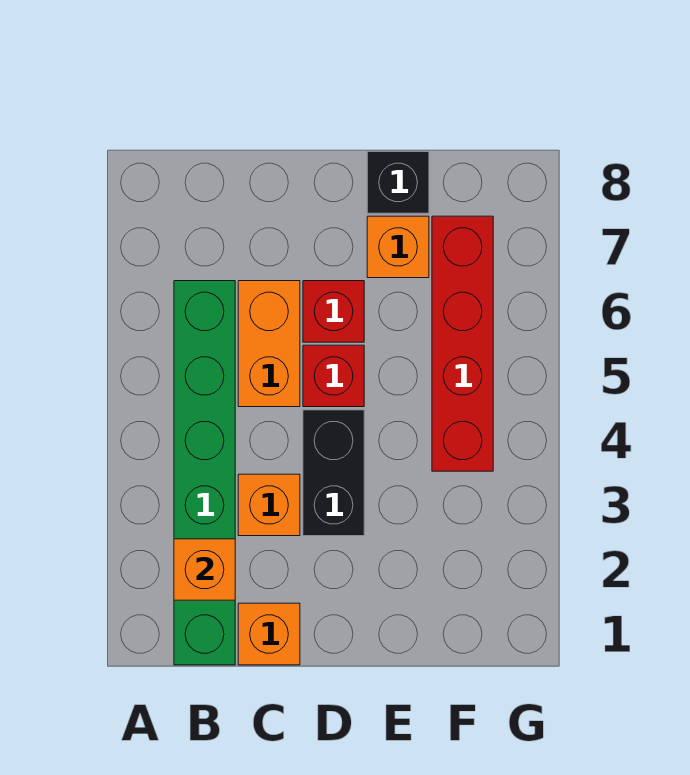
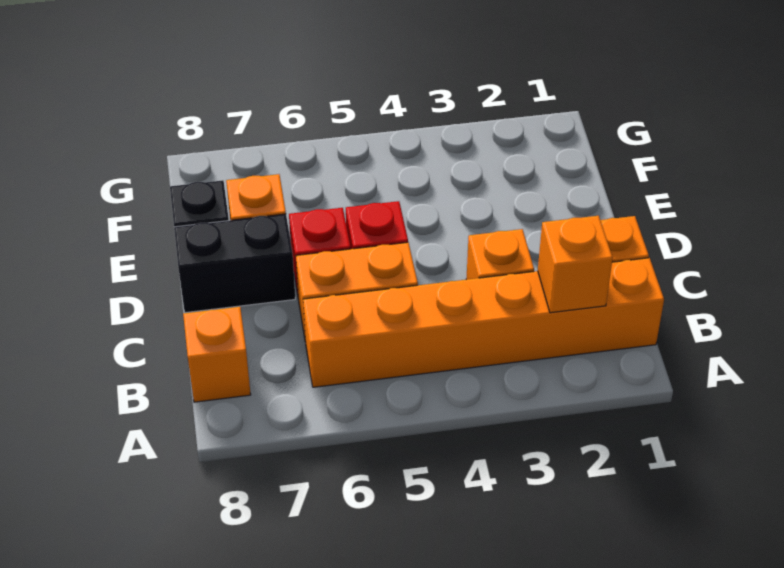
green 1x6 brick [174,281,235,665] -> orange 1x6 brick [303,258,664,387]
none -> orange 1x1 brick [183,307,251,402]
black 1x2 brick [303,410,364,536] -> black 1x2 brick moved to [174,214,295,313]
red 1x4 brick [432,216,493,471] -> none

